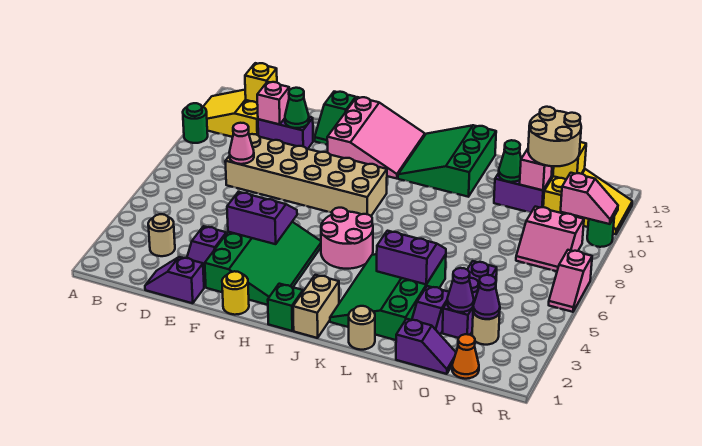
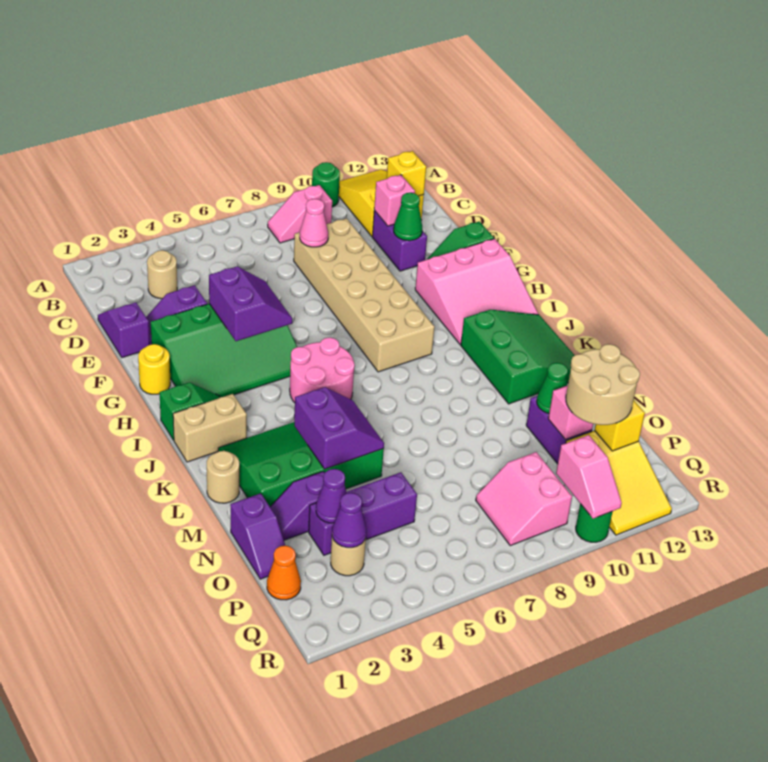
green 3x3 slope [398,125,496,197] -> green 3x3 slope turned to [461,310,575,404]
pink 1x2 slope [549,250,592,312] -> pink 1x2 slope moved to [268,185,332,243]

